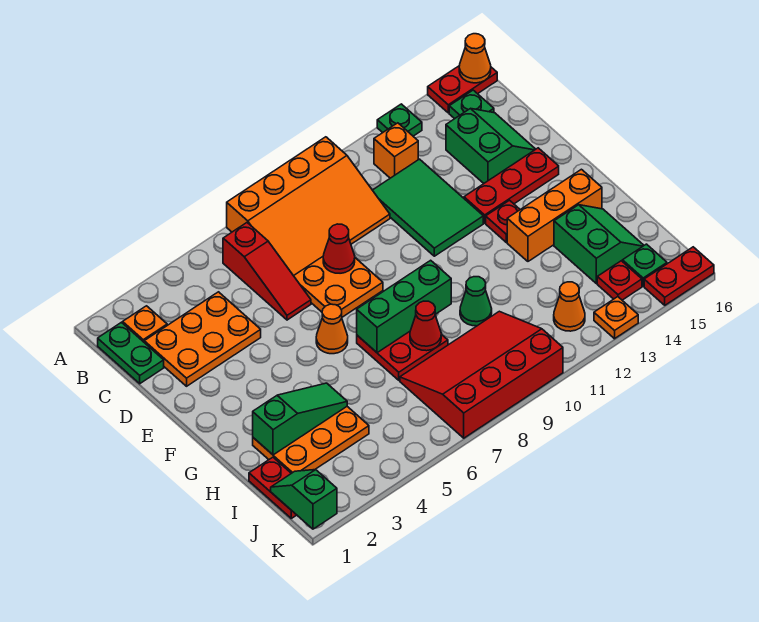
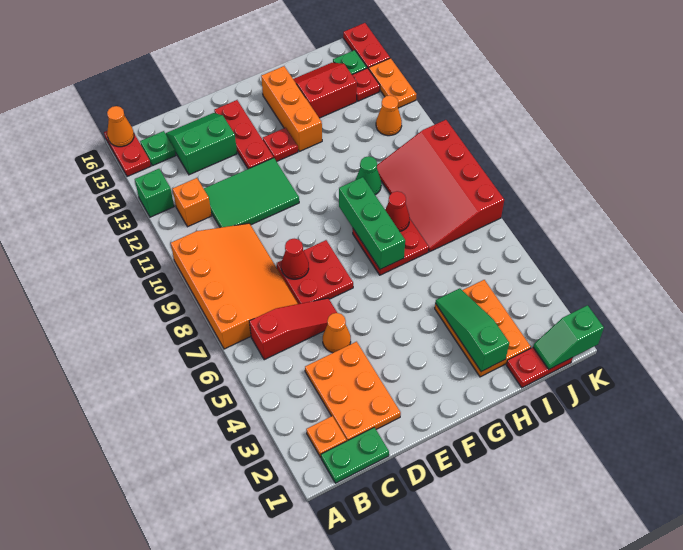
green 1x1 plate [377,104,422,136] -> green 1x1 brick [135,169,174,217]
orange 2x2 plate [294,257,383,317] -> red 2x2 plate [277,240,353,304]
orange 1x1 cone [316,304,348,354] -> orange 1x1 cone moved to [323,313,351,353]
green 2x2 slope [554,205,644,283] -> red 2x2 slope [293,63,357,118]
orange 1x1 plate [594,297,638,339] -> orange 1x2 plate [369,58,417,108]

